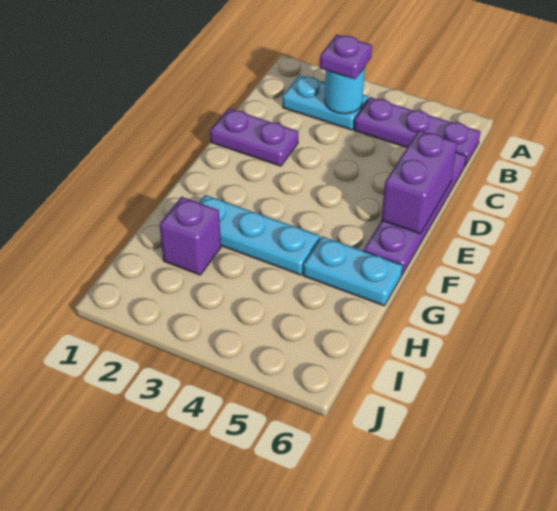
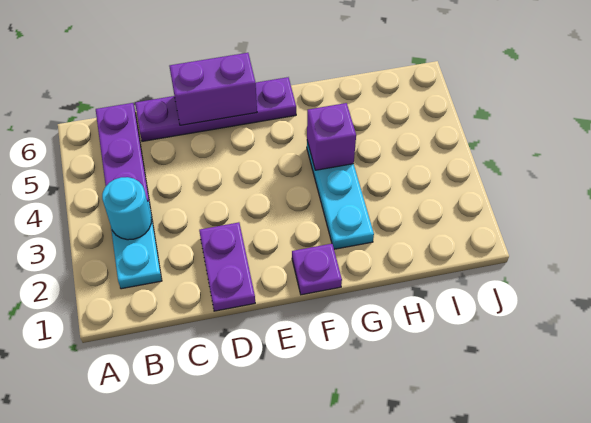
purple 1x1 plate [320,35,372,79] -> purple 1x1 plate moved to [292,244,342,295]
cyan 1x2 plate [303,236,403,306] -> none
purple 1x1 brick [159,197,221,275] -> purple 1x1 brick moved to [307,103,356,170]

